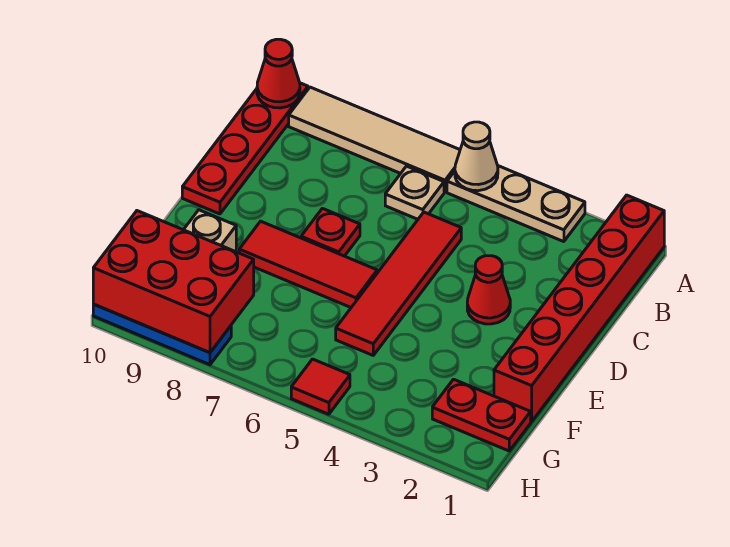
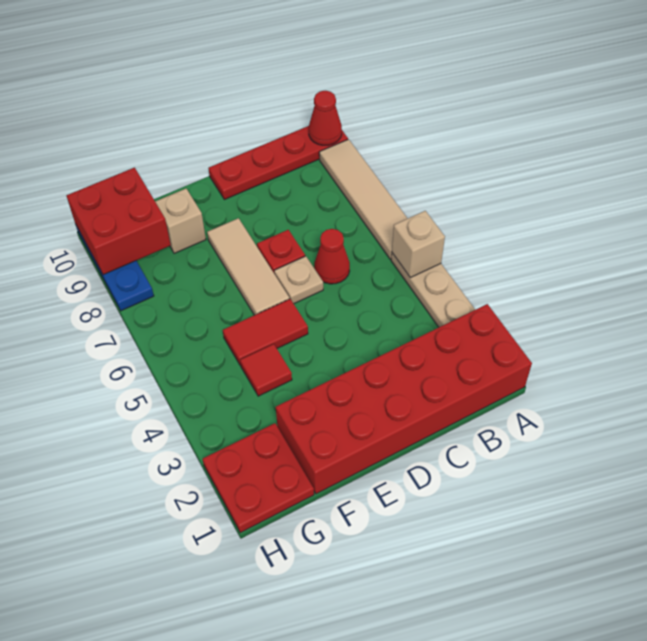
red 1x6 brick [494,195,664,422] -> red 2x6 brick [276,304,532,494]
tan 1x1 cone [455,122,498,191] -> tan 1x1 brick [392,211,445,278]
tan 1x1 plate [385,166,444,219] -> tan 1x1 plate moved to [274,256,323,304]
red 1x4 tile [336,212,461,355] -> red 1x2 tile [223,299,308,366]
red 1x1 cone [467,256,510,324] -> red 1x1 cone moved to [314,229,350,284]
red 1x3 tile [239,221,377,307] -> tan 1x3 tile [207,218,290,315]
red 1x2 plate [432,379,531,451] -> red 2x2 plate [203,423,314,533]
red 2x3 brick [93,211,254,353] -> red 2x2 brick [66,168,171,275]
red 1x1 tile [291,359,350,414] -> red 1x1 tile moved to [240,344,292,396]

